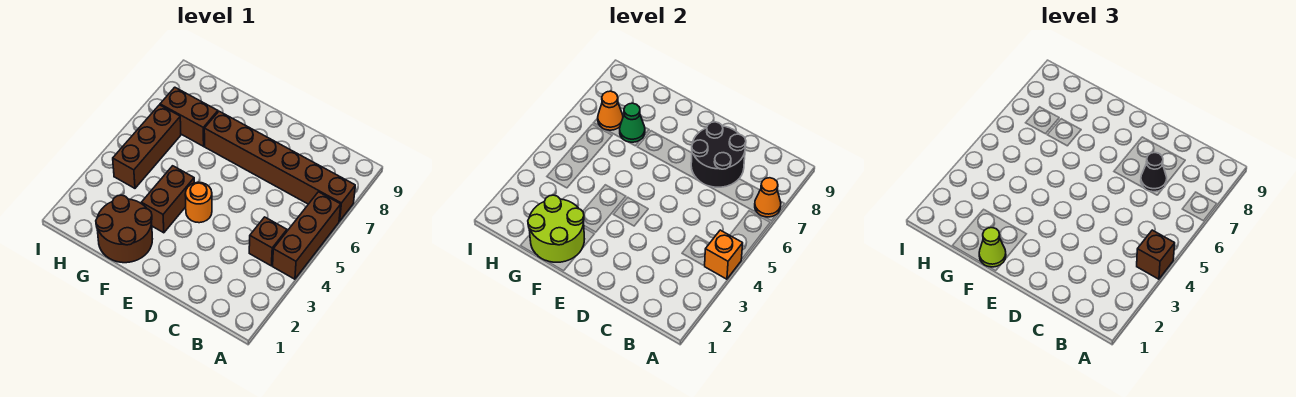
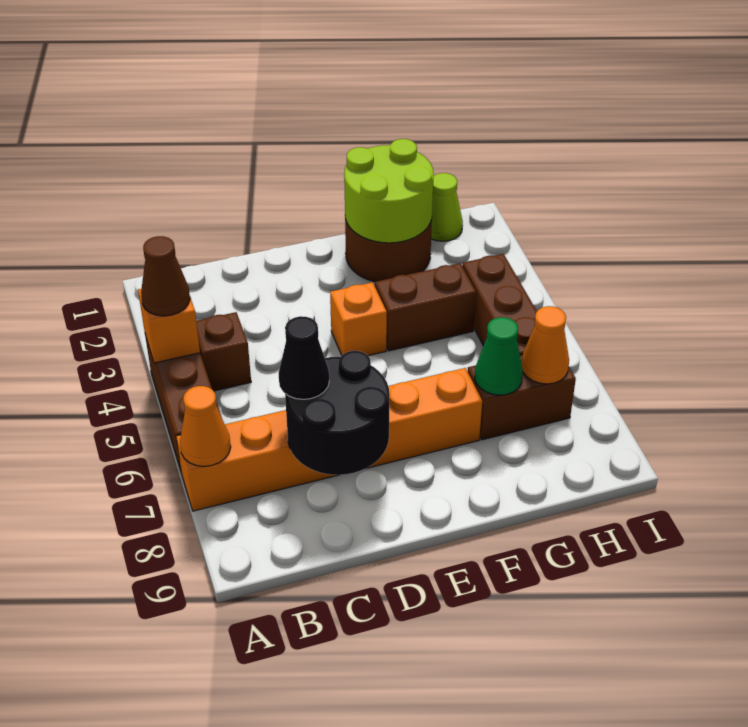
brown 1x1 brick [1137,230,1175,279] -> brown 1x1 cone [141,236,190,316]
brown 1x6 brick [204,111,355,221] -> orange 1x6 brick [176,368,482,511]
orange 1x1 round brick [185,182,212,223] -> orange 1x1 brick [330,282,387,356]
lime 1x1 cone [979,228,1006,267] -> lime 1x1 cone moved to [431,173,463,241]
brown 1x2 brick [141,166,194,233] -> brown 1x2 brick turned to [375,263,476,351]

